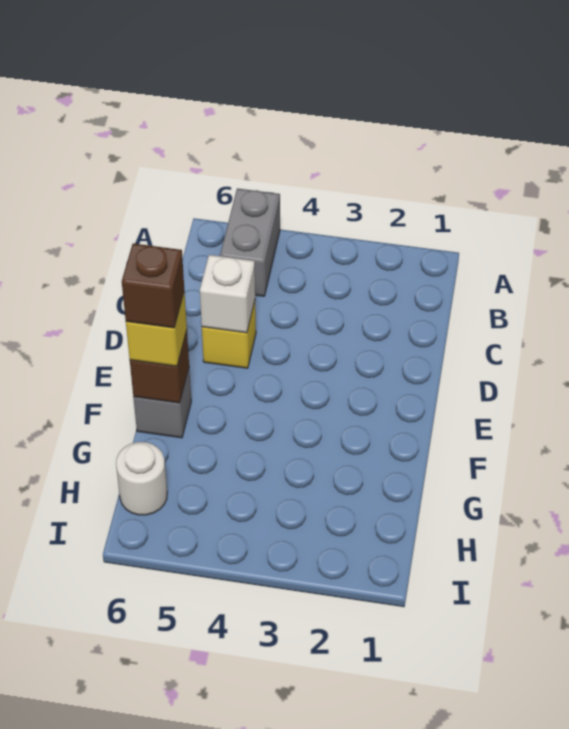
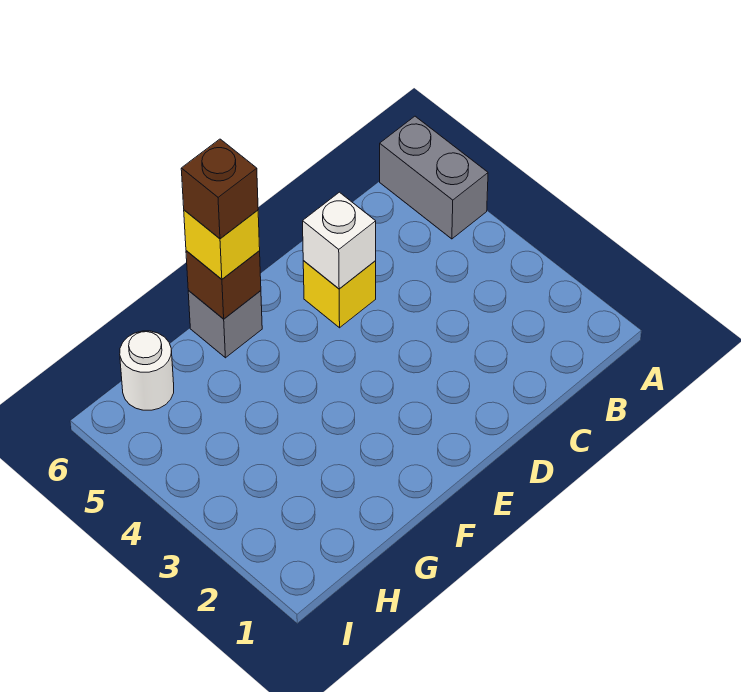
grey 1x2 brick [220,188,280,296] -> grey 1x2 brick turned to [380,116,488,239]

